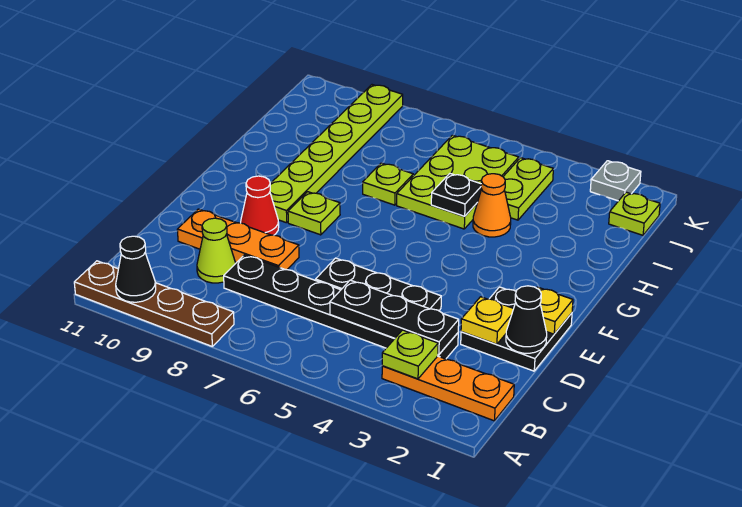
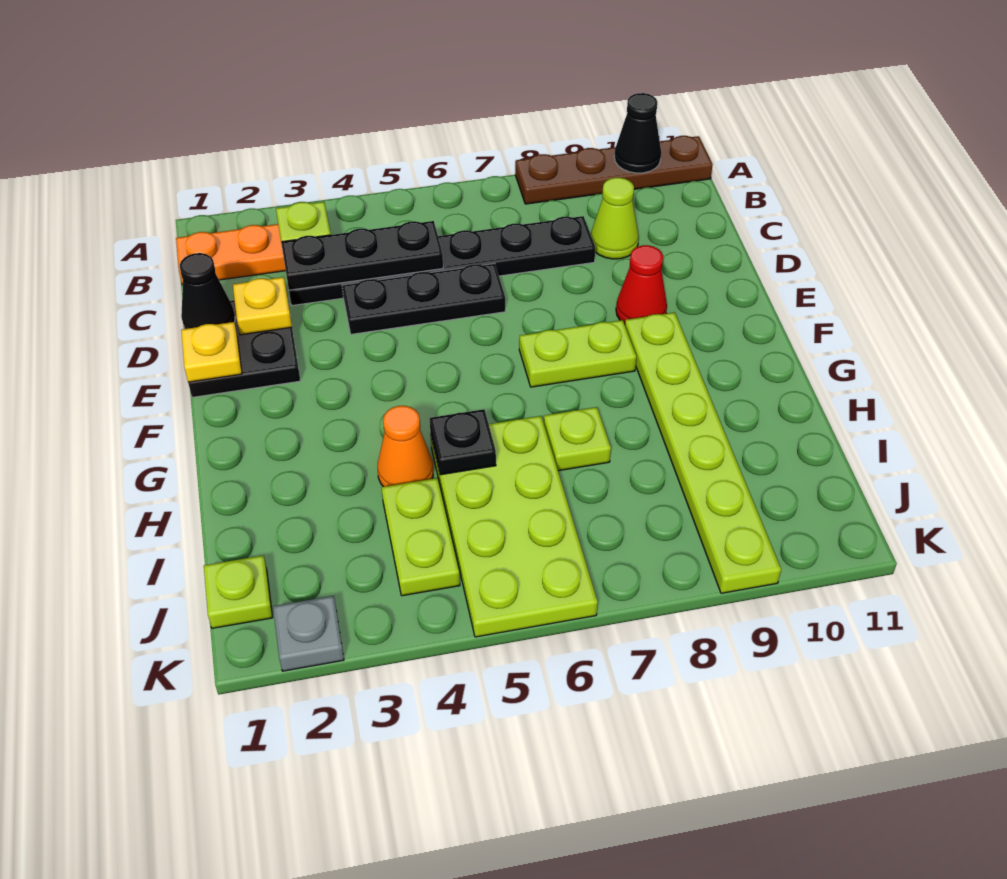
orange 1x3 plate [177,209,299,270] -> none
lime 1x1 plate [288,192,340,235] -> lime 1x2 plate [519,320,637,387]
lime 2x3 plate [397,135,519,229] -> lime 2x4 plate [431,416,598,637]

